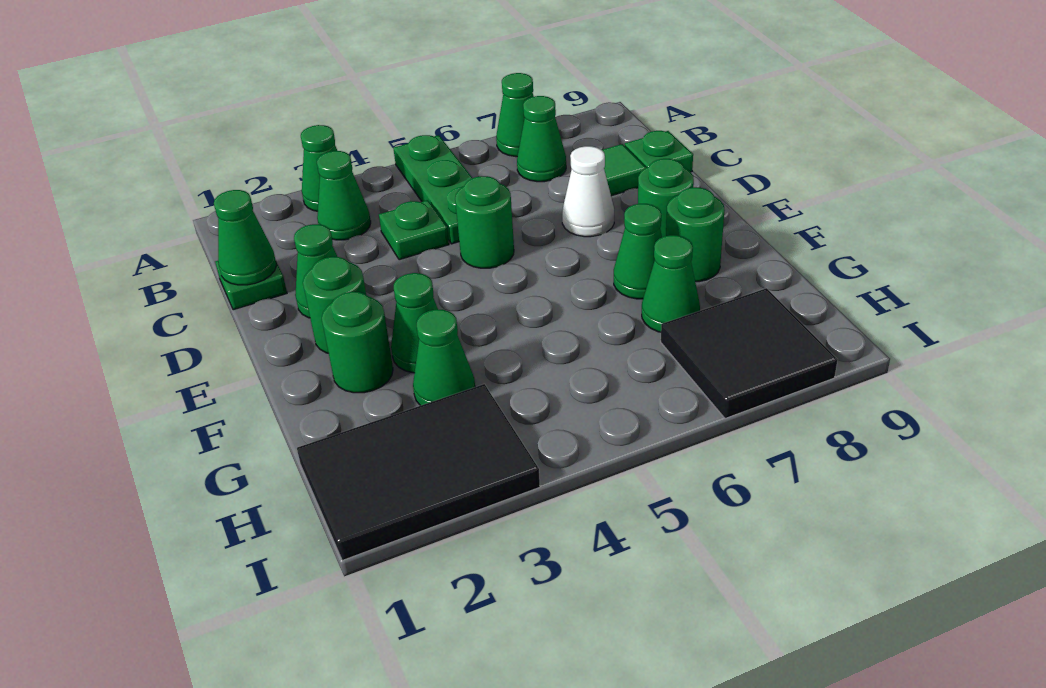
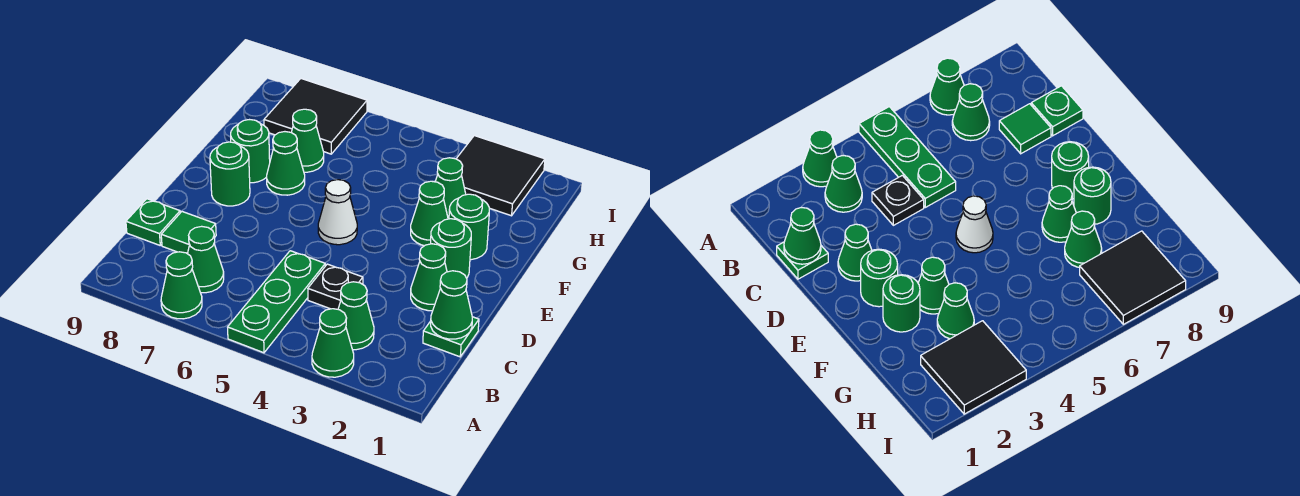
green 1x1 plate [379,200,449,260] -> black 1x1 plate [308,264,363,309]
green 1x1 round brick [455,176,514,268] -> none
white 1x1 cone [562,146,614,237] -> white 1x1 cone moved to [318,180,357,245]
black 2x3 tile [297,384,540,561] -> black 2x2 tile [456,136,545,216]

